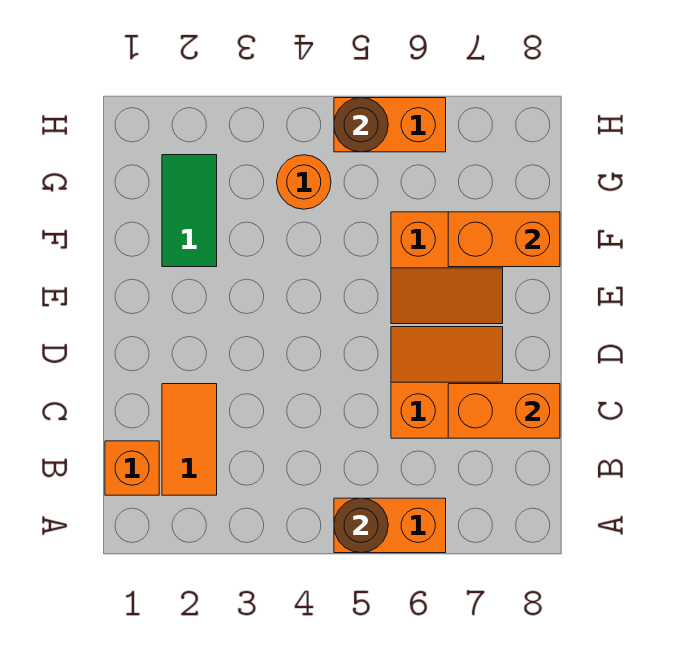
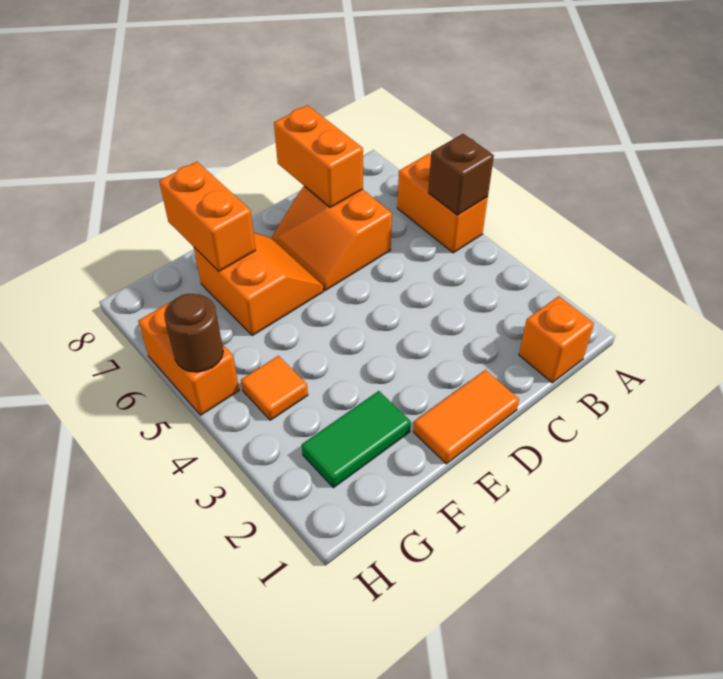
brown 1x1 round brick [334,498,388,553] -> brown 1x1 brick [428,134,494,215]
orange 1x2 tile [162,384,217,495] -> orange 1x2 tile moved to [413,370,519,464]
orange 1x1 round brick [277,155,331,209] -> orange 1x1 tile [241,356,308,420]

